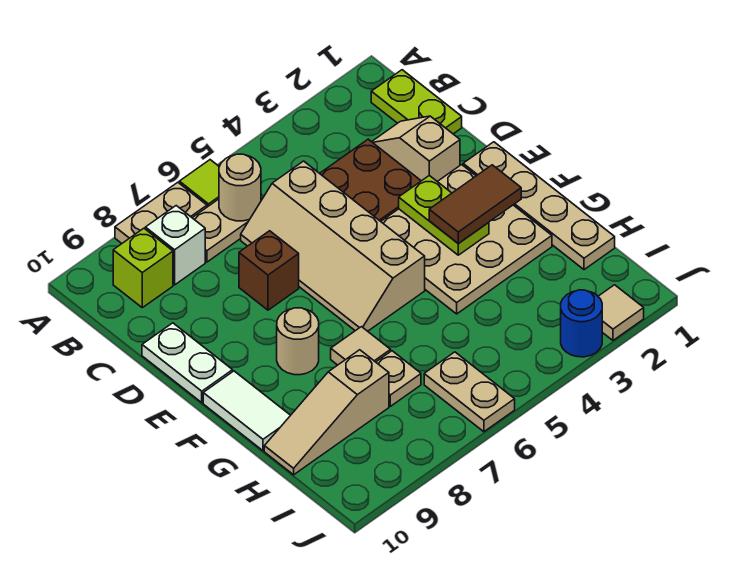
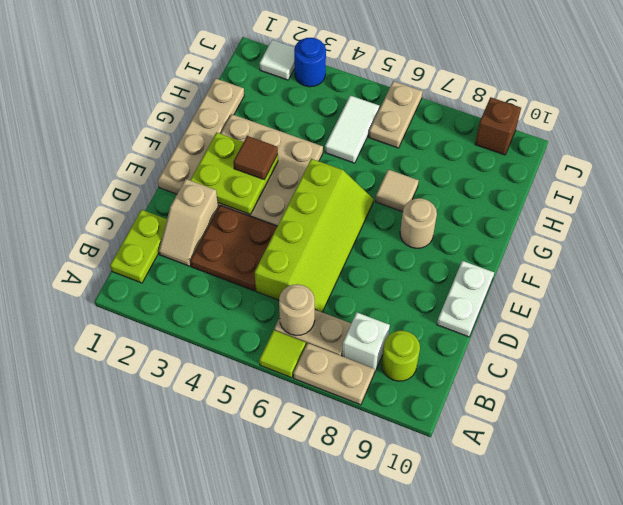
lime 1x1 brick [113,228,173,308] -> lime 1x1 round brick [382,331,420,381]
tan 2x4 slope [241,161,425,331] -> lime 2x4 slope [255,159,373,312]
brown 1x1 brick [239,231,299,310] -> brown 1x1 brick moved to [475,97,521,155]
lime 1x2 plate [399,175,489,255] -> lime 2x2 plate [190,132,278,215]
brown 1x2 tile [429,165,521,244] -> brown 1x1 tile [233,136,278,179]
white 1x2 tile [203,371,291,451] -> white 1x2 tile moved to [325,96,379,163]
tan 1x1 plate [376,351,421,406] -> none
tan 1x3 slope [264,350,389,475] -> none
tan 1x1 tile [598,285,644,340] -> white 1x1 tile [259,40,295,80]

